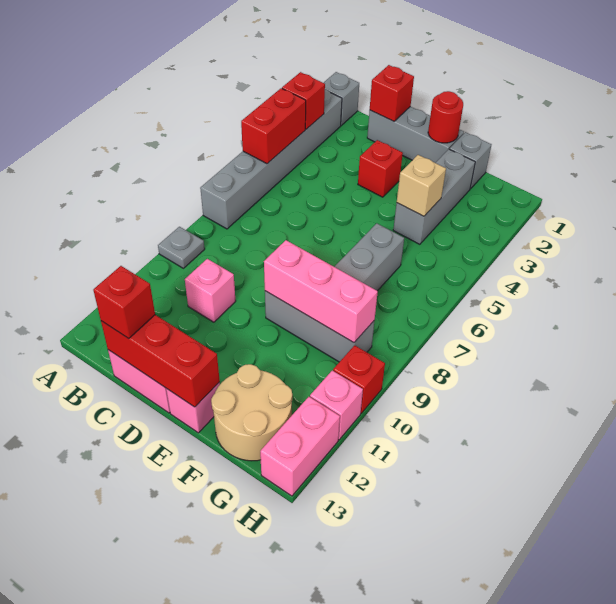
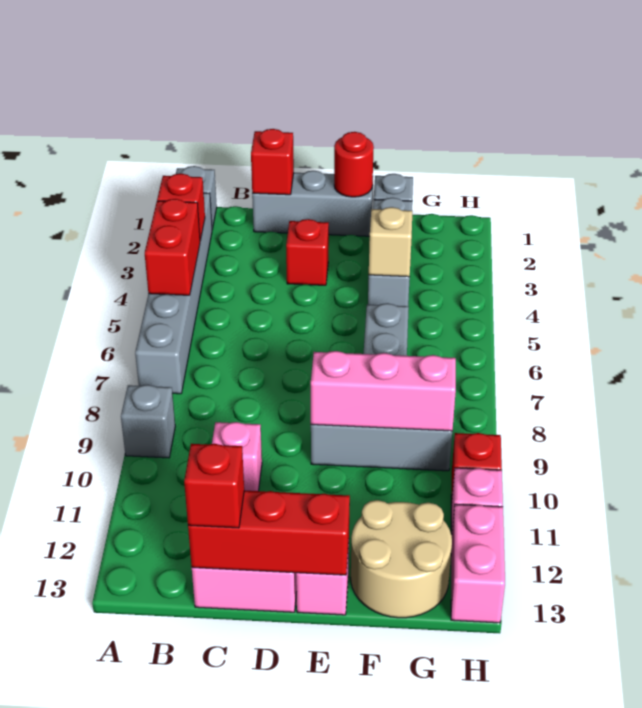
grey 1x1 plate [158,227,205,268] -> grey 1x1 brick [121,385,175,458]

